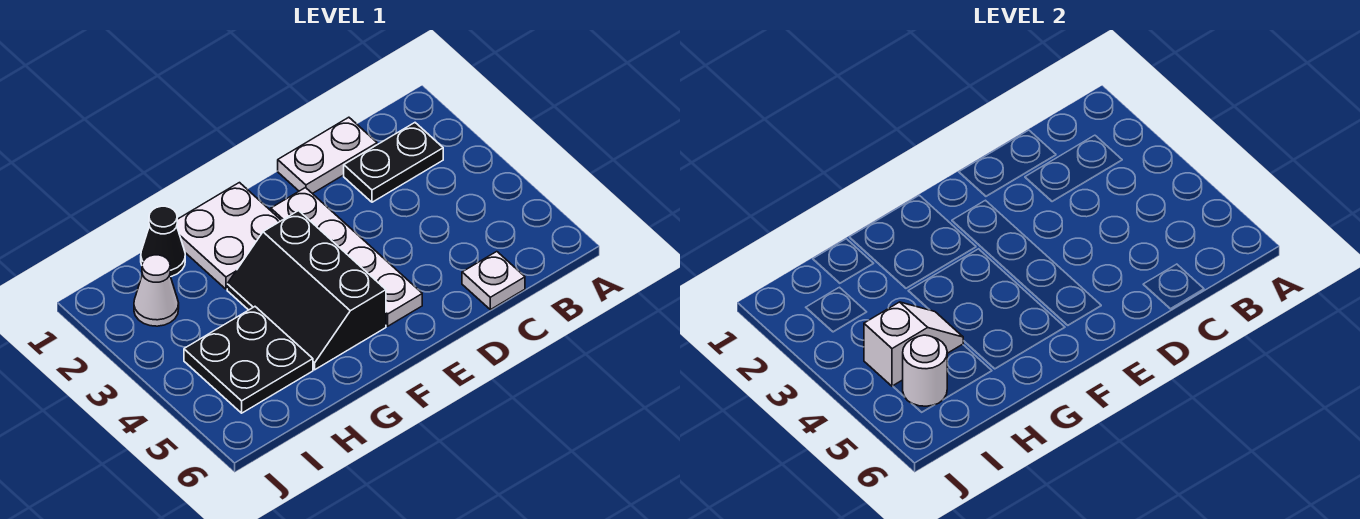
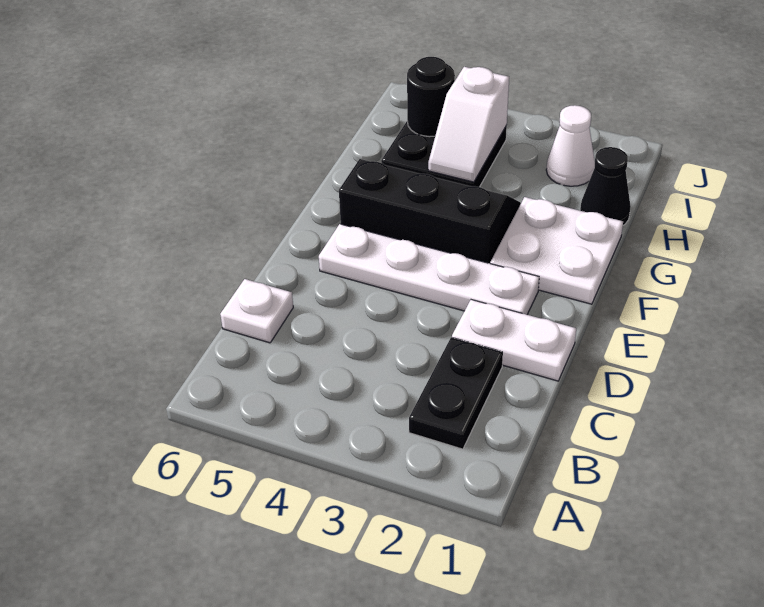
white 1x2 plate [278,117,377,194] -> white 1x2 plate turned to [452,300,576,381]
white 1x1 round brick [903,335,947,406] -> black 1x1 round brick [407,57,455,137]

